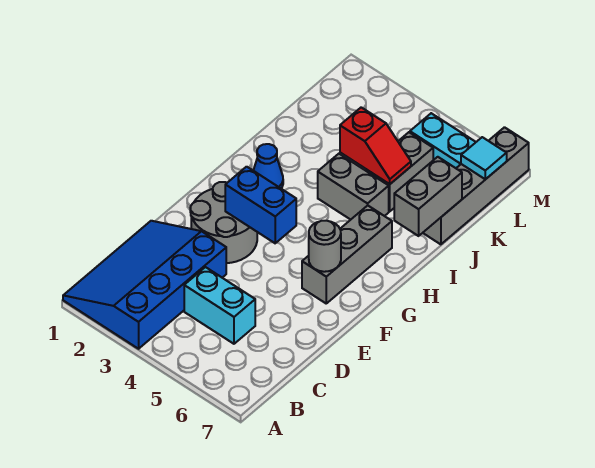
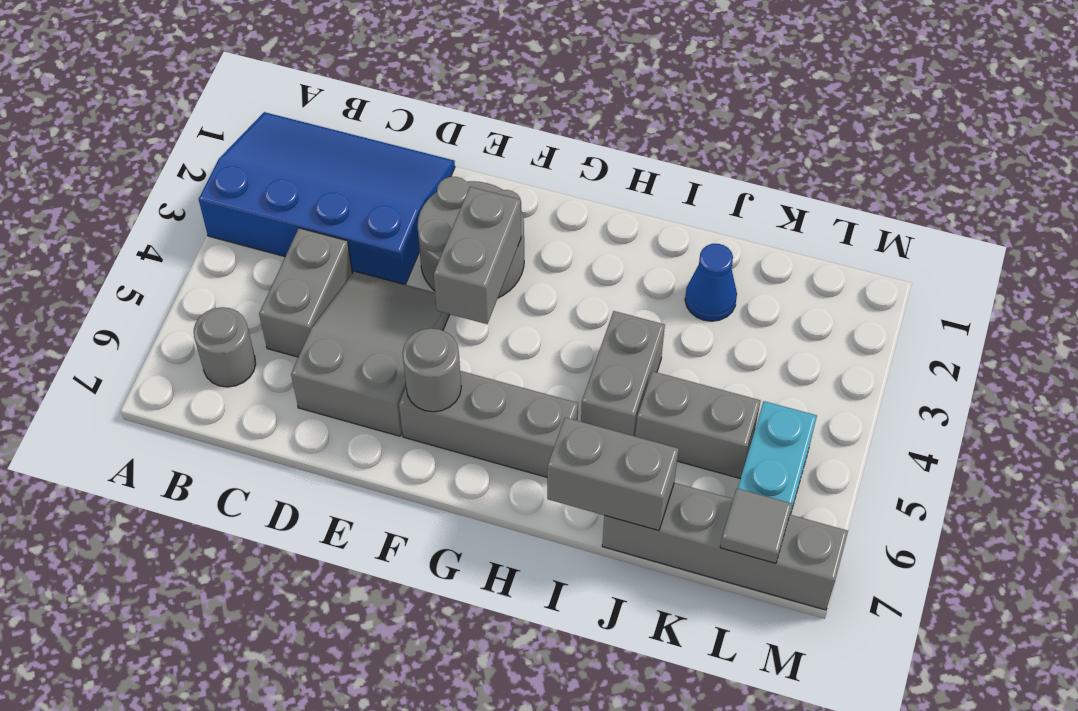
none -> grey 1x1 round brick [194,307,256,387]
cyan 1x2 brick [184,267,255,344] -> grey 1x2 brick [259,228,352,357]
none -> grey 2x3 slope [291,271,450,436]
blue 1x2 brick [225,167,296,243] -> grey 1x2 brick [434,187,521,324]
blue 1x1 cone [253,144,283,188] -> blue 1x1 cone moved to [685,244,737,321]
red 1x2 slope [340,107,411,184] -> none
cyan 1x1 tile [461,137,507,179] -> grey 1x1 tile [720,488,792,563]

